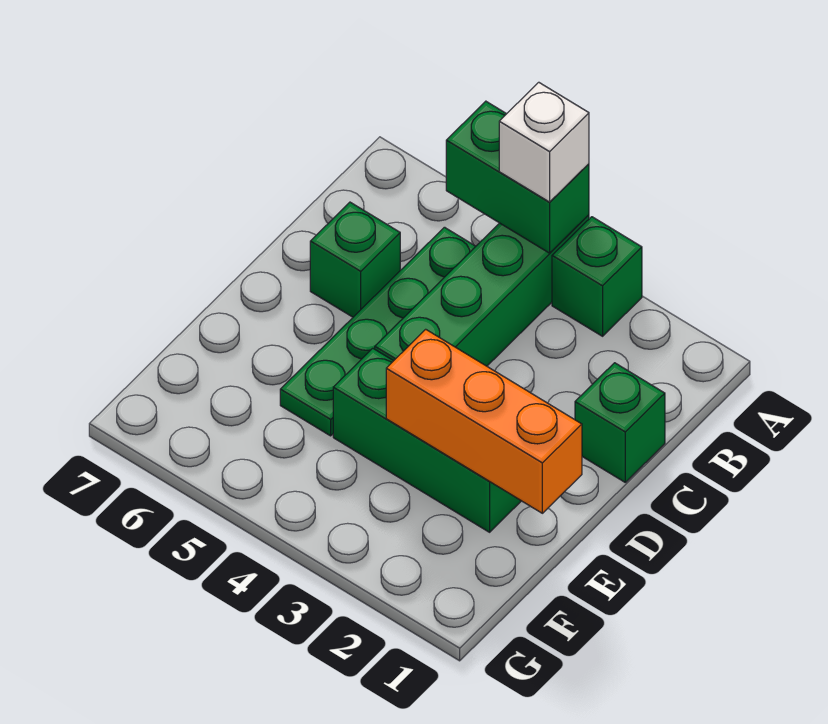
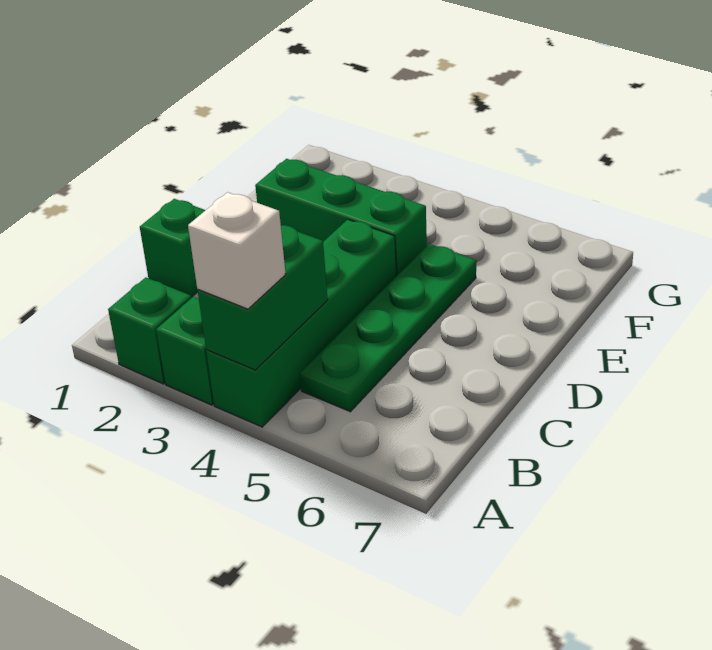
green 1x2 brick [446,101,589,253] -> green 1x2 brick turned to [197,225,328,370]
green 1x1 brick [310,202,400,317] -> green 1x1 brick moved to [108,277,191,384]
orange 1x3 brick [386,329,582,513] -> none

